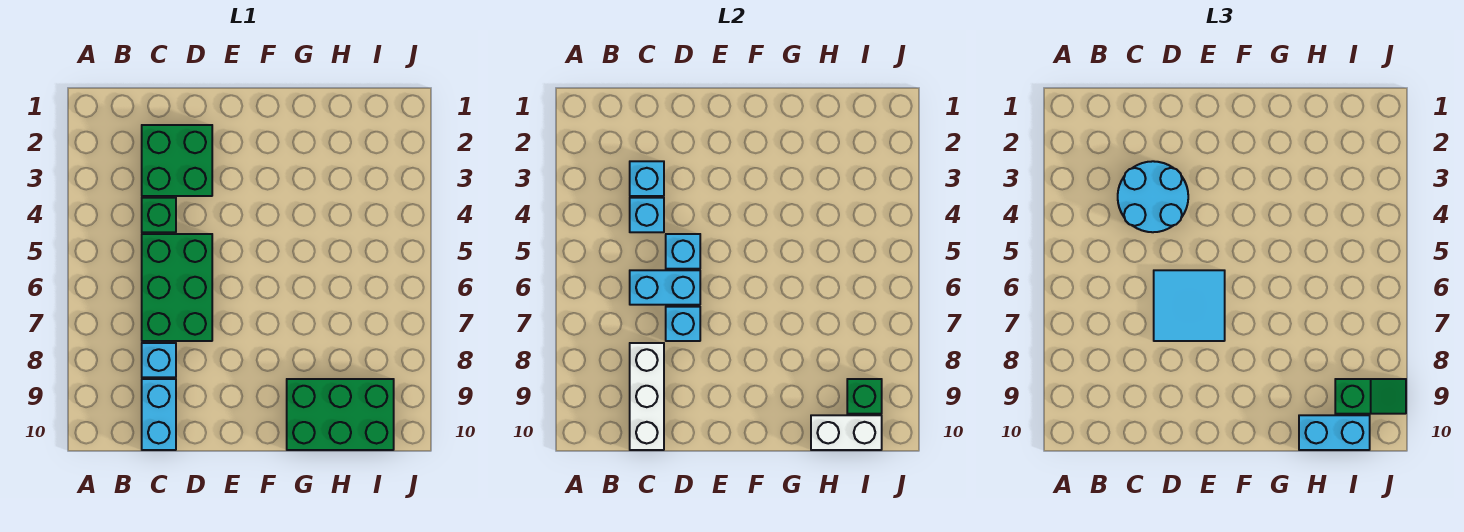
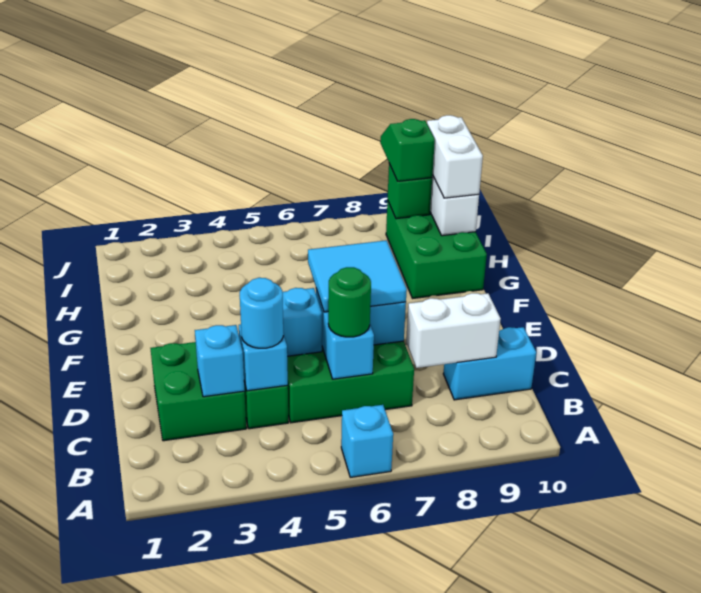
cyan 2x2 round brick [1118,161,1188,232] -> cyan 1x1 round brick [240,278,283,348]
none -> green 1x1 round brick [328,267,371,337]
cyan 1x1 brick [142,343,176,377] -> cyan 1x1 brick moved to [341,405,393,477]
white 1x3 brick [630,343,664,450] -> white 1x2 brick [406,293,501,368]
cyan 1x2 brick [1299,415,1370,450] -> white 1x2 brick [427,115,483,198]

